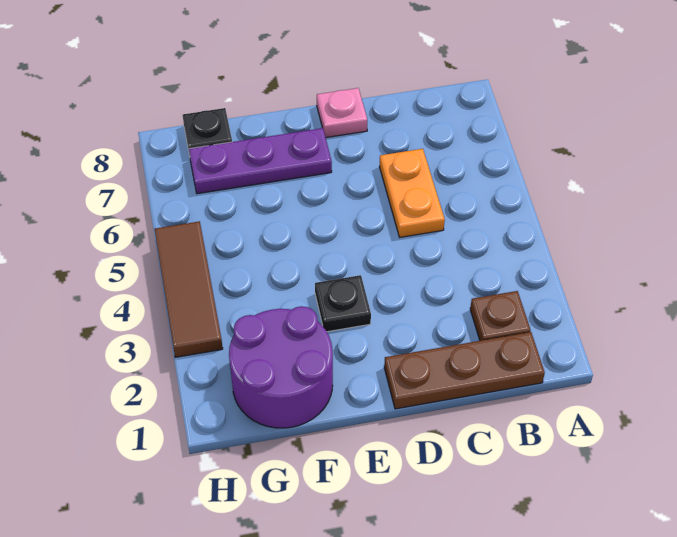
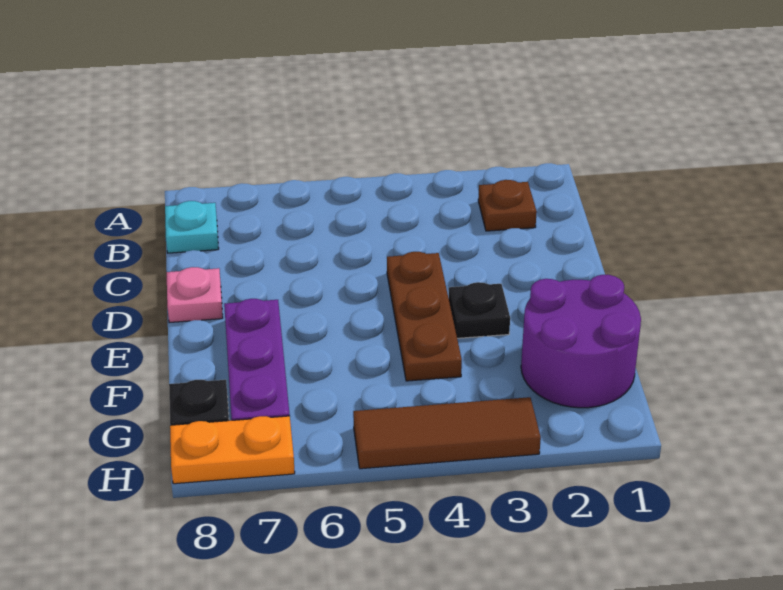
brown 1x3 plate [384,332,545,409] -> brown 1x3 plate moved to [387,252,462,381]
none -> cyan 1x1 plate [165,201,219,253]
orange 1x2 plate [379,149,445,237] -> orange 1x2 plate moved to [170,416,295,484]

